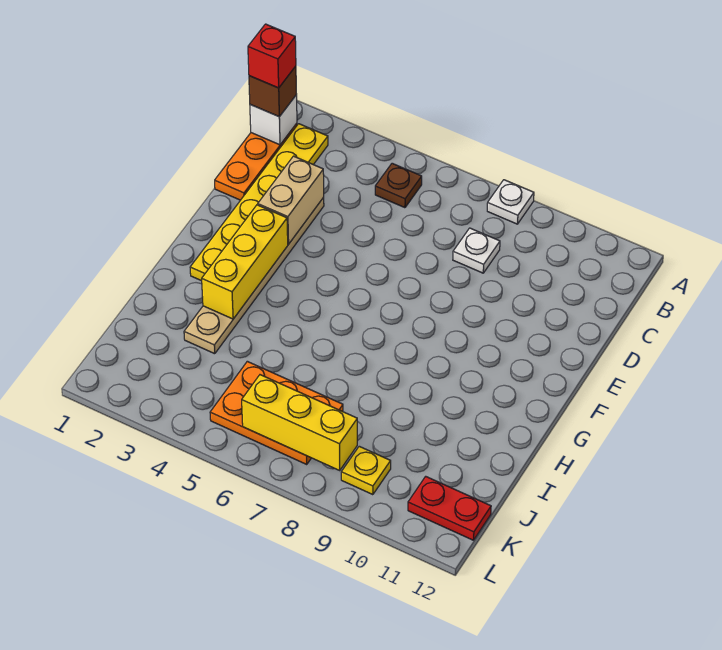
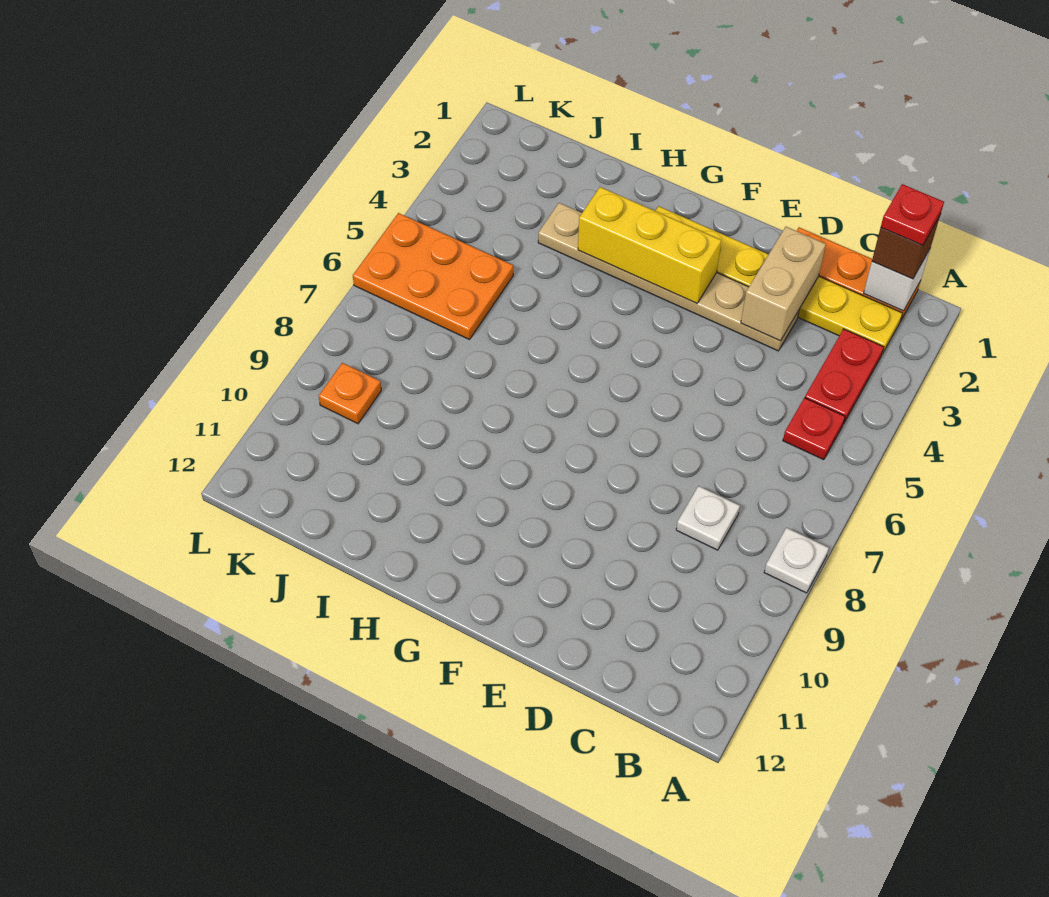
red 1x1 brick [248,24,296,88] -> red 1x1 plate [881,184,944,246]
brown 1x1 plate [375,163,422,208] -> red 1x1 plate [783,398,845,460]
tan 1x2 brick [258,156,324,244] -> tan 1x2 brick turned to [741,227,826,341]
orange 2x3 plate [210,361,343,464] -> orange 2x3 plate turned to [353,213,513,340]
yellow 1x3 brick [242,375,357,470] -> none
yellow 1x1 plate [341,446,391,495] -> orange 1x1 plate [319,363,381,424]
red 1x2 plate [408,476,491,540] -> red 1x2 plate moved to [805,329,884,424]

